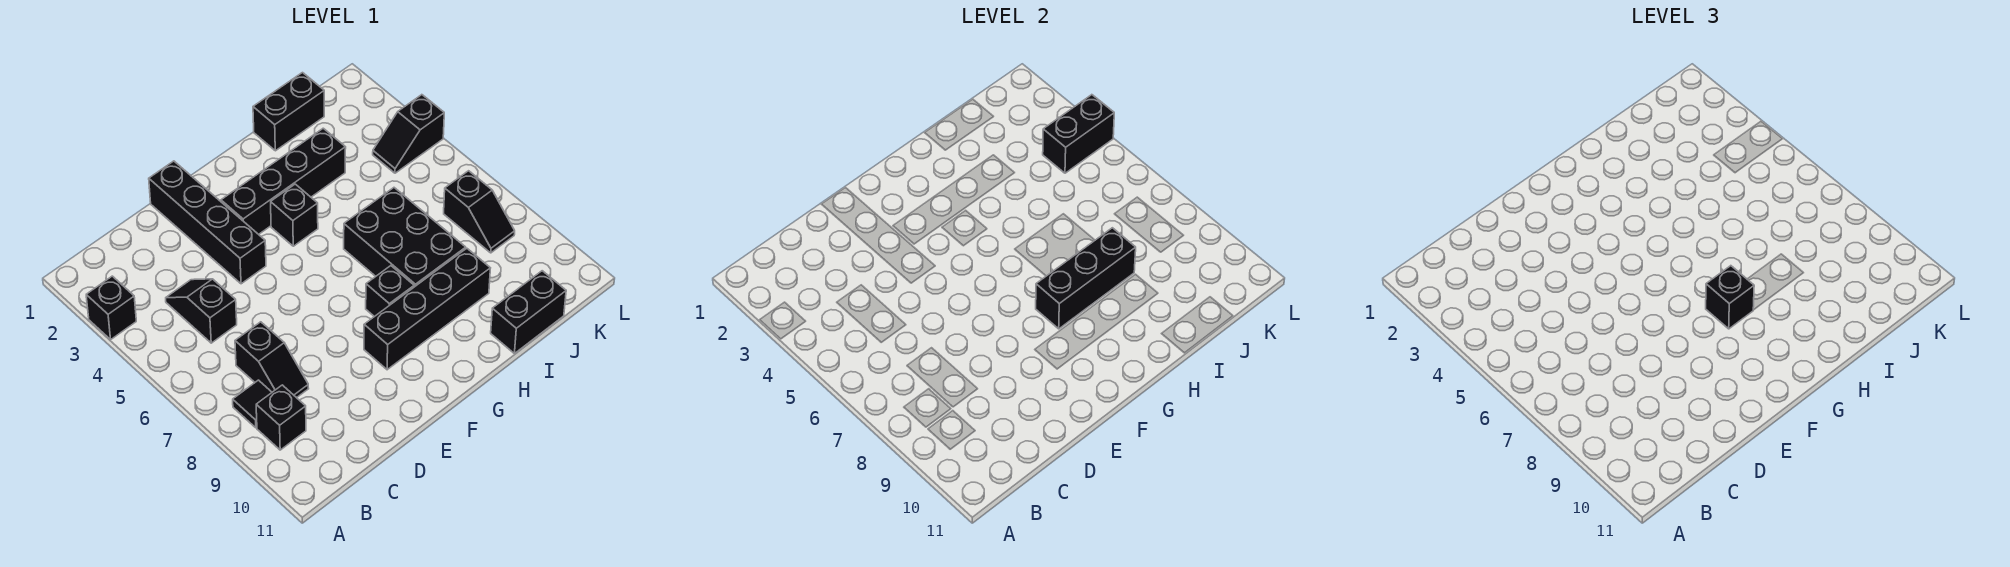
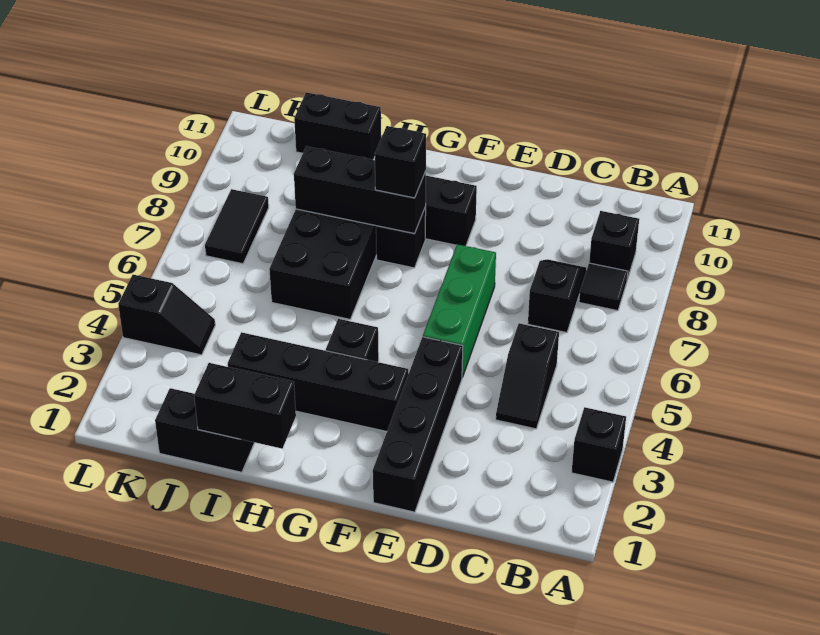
none -> green 1x3 brick [423,244,496,377]
black 1x2 brick [1043,95,1114,173] -> black 1x2 brick moved to [194,363,296,449]
black 1x2 slope [444,171,515,253] -> black 1x2 tile [205,189,269,264]

